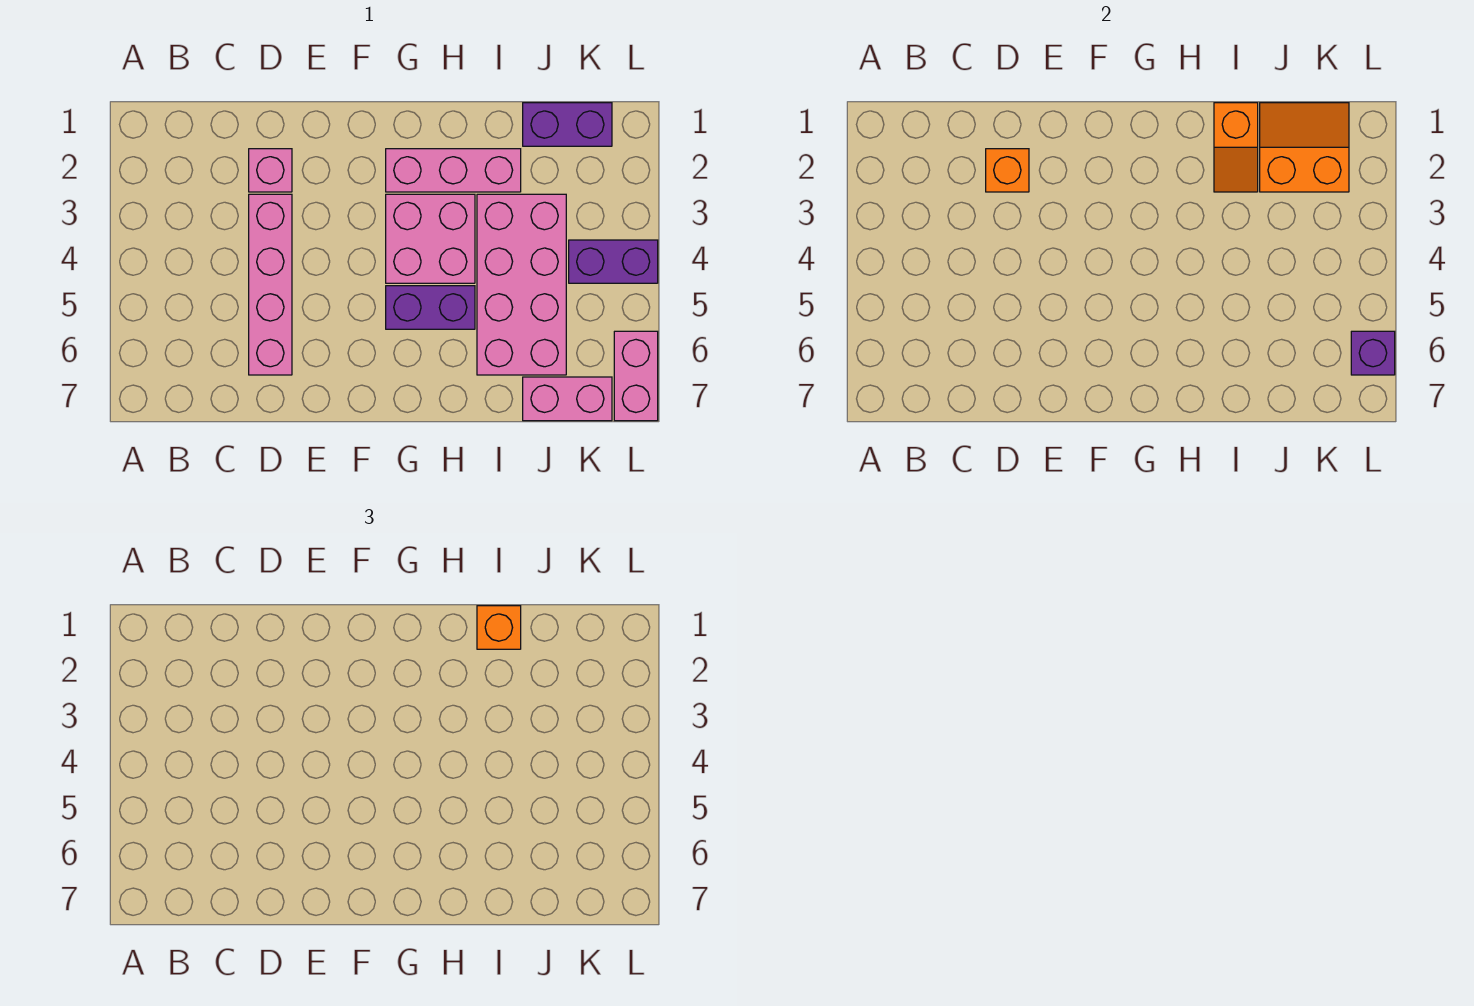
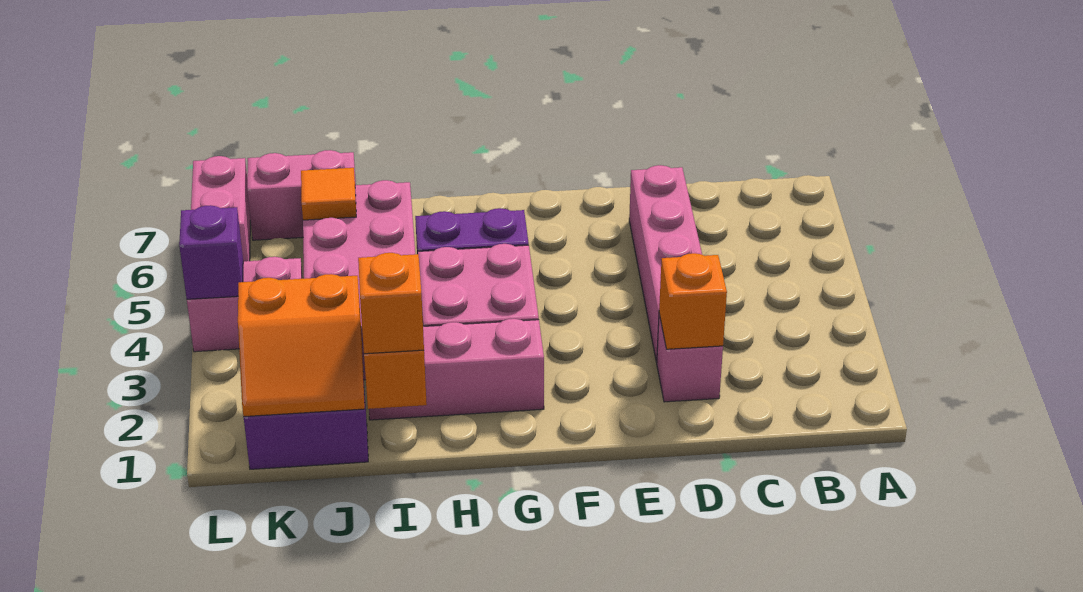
none -> orange 1x1 tile [301,168,356,220]
purple 1x2 brick [569,240,658,283] -> pink 1x2 brick [187,257,303,352]
purple 1x1 brick [1351,331,1395,375] -> purple 1x1 brick moved to [179,205,243,299]

